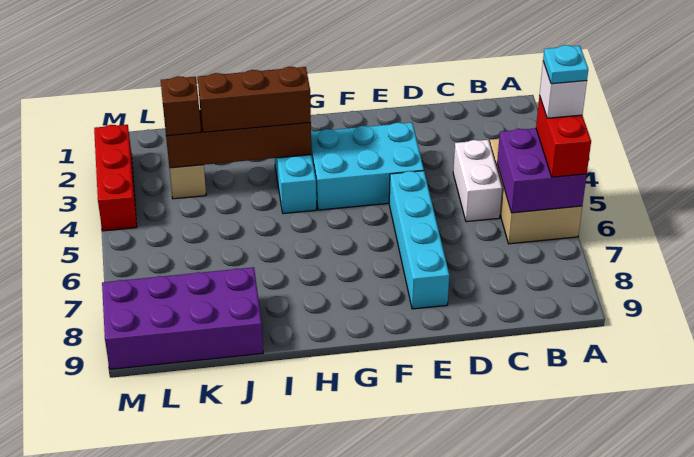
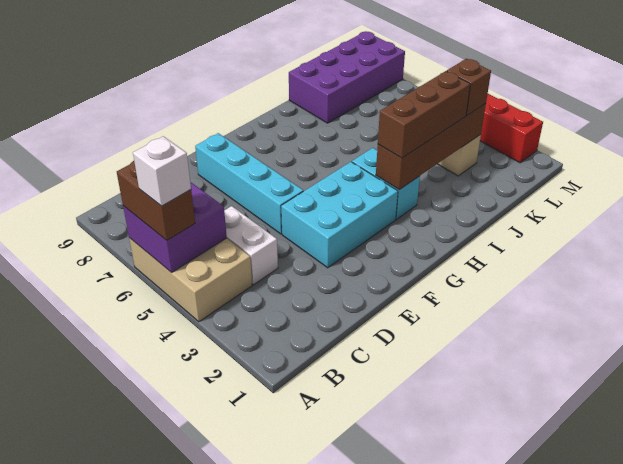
red 1x2 brick [536,95,591,177] -> brown 1x2 brick [117,161,195,240]
cyan 1x1 plate [543,45,588,84] -> none

